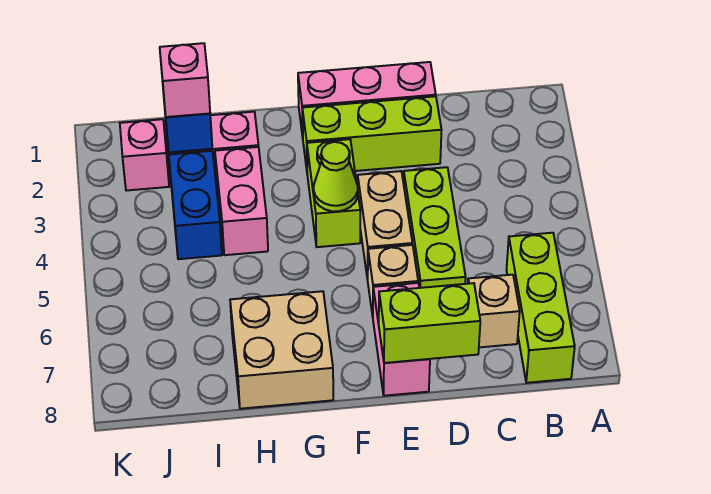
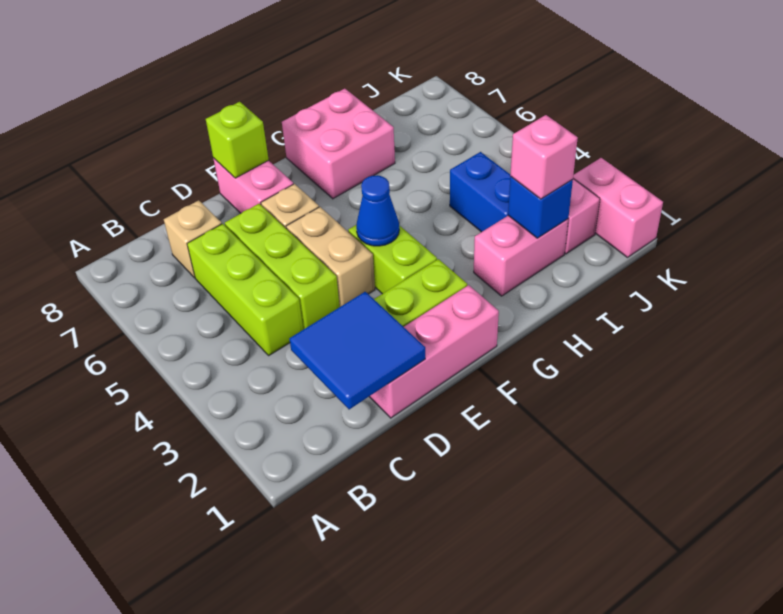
lime 1x3 brick [507,233,575,383] -> lime 1x3 brick moved to [187,224,303,355]
none -> blue 2x2 tile [289,292,425,409]
lime 1x2 brick [379,283,480,363] -> lime 1x1 brick [206,102,269,178]
lime 1x1 cone [313,142,358,211] -> blue 1x1 cone [356,175,399,246]
tan 2x2 brick [230,291,333,409] -> pink 2x2 brick [282,89,395,199]
pink 1x2 brick [215,147,268,255] -> pink 1x2 brick moved to [573,158,663,257]

